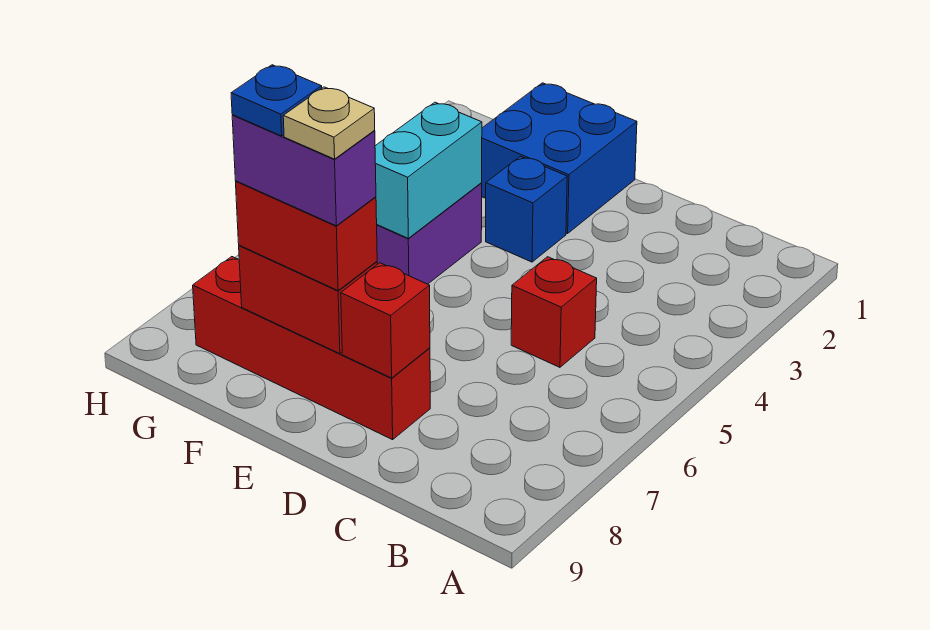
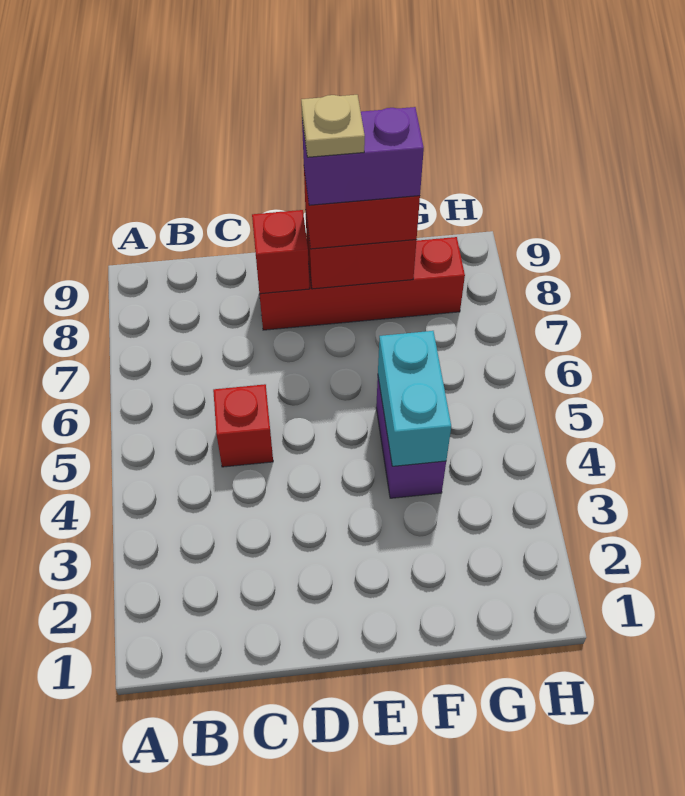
blue 2x2 brick [482,83,637,233] -> none
blue 1x1 brick [486,156,567,262] -> none
blue 1x1 plate [231,65,322,136] -> none

